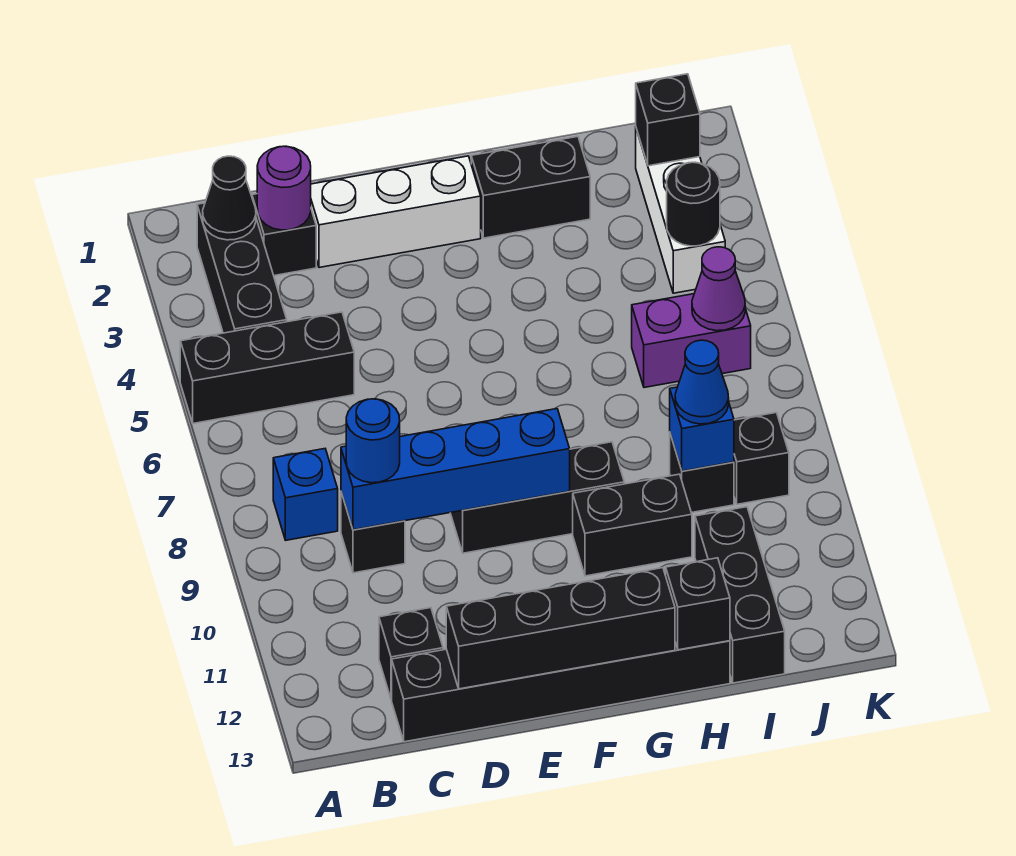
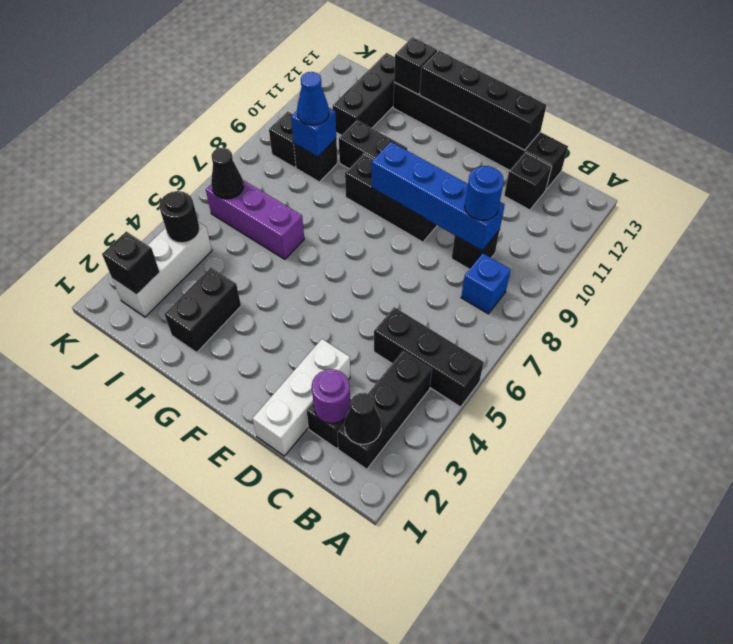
white 1x3 brick [311,156,481,268] -> white 1x3 brick turned to [253,339,350,456]
black 1x2 brick [471,137,590,238] -> black 1x2 brick turned to [165,268,241,352]
purple 1x2 brick [632,294,751,388] -> purple 1x3 brick [206,180,304,259]
purple 1x1 cone [692,247,745,331] -> black 1x1 cone [211,148,244,199]

